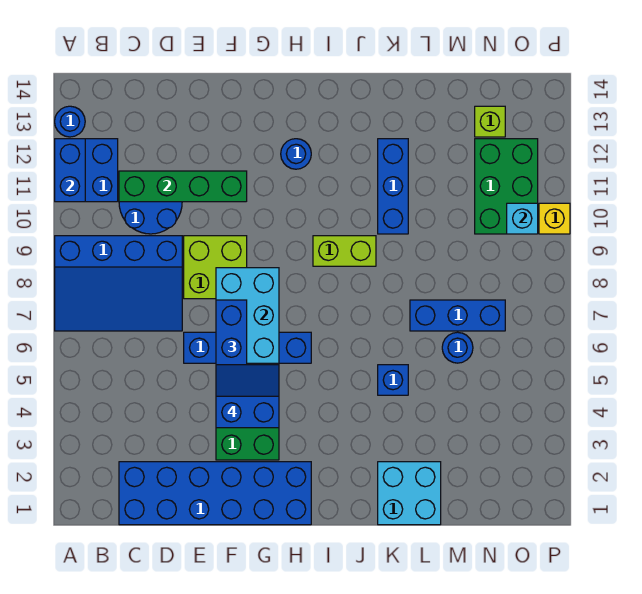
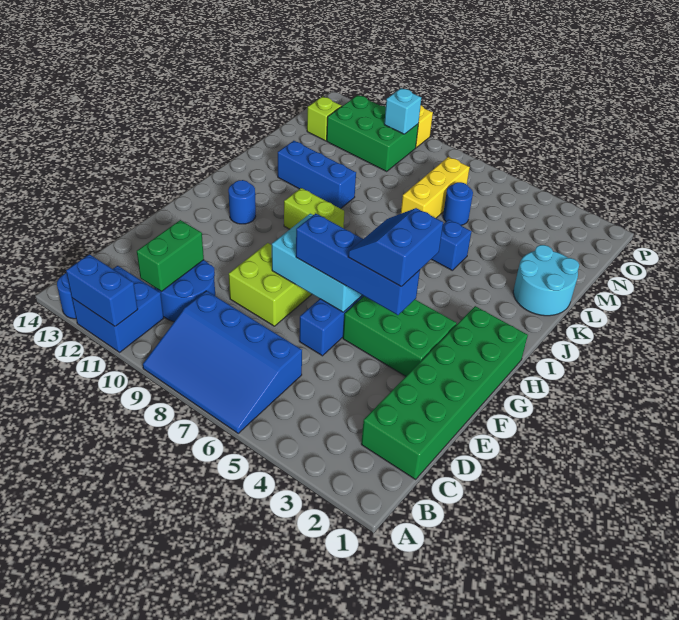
blue 3x4 slope [55,236,182,331] -> blue 3x4 slope turned to [143,291,302,433]
blue 2x6 brick [119,462,311,525] -> green 2x6 brick [361,306,528,479]
green 1x4 brick [119,171,247,202] -> green 1x2 brick [137,220,204,292]
lime 1x2 brick [313,236,376,266] -> lime 1x2 brick turned to [284,188,344,229]
cyan 2x2 brick [378,462,441,525] -> cyan 2x2 round brick [513,245,579,316]
blue 1x3 brick [410,300,505,331] -> yellow 1x3 brick [401,157,470,218]

